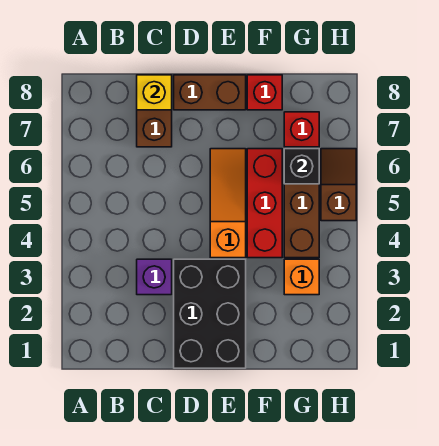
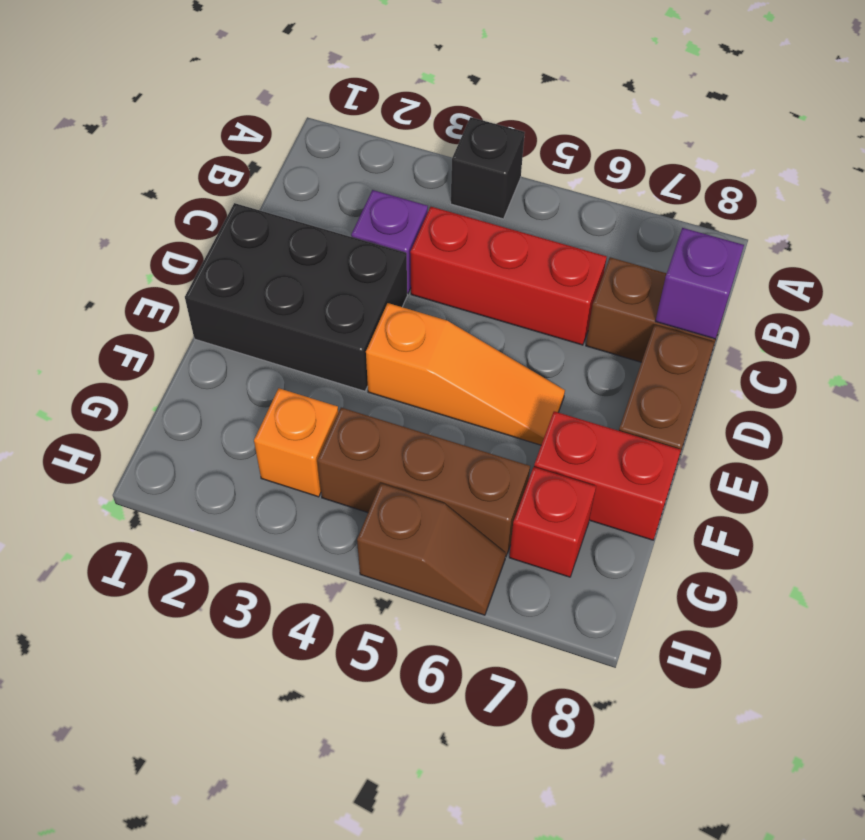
yellow 1x1 brick [137,75,172,110] -> purple 1x1 brick [655,228,744,339]
red 1x3 brick [247,149,282,258] -> red 1x3 brick moved to [410,207,607,345]
red 1x1 brick [247,75,282,110] -> red 1x2 brick [534,411,681,540]
black 1x1 brick [284,149,319,184] -> black 1x1 brick moved to [451,117,525,219]

